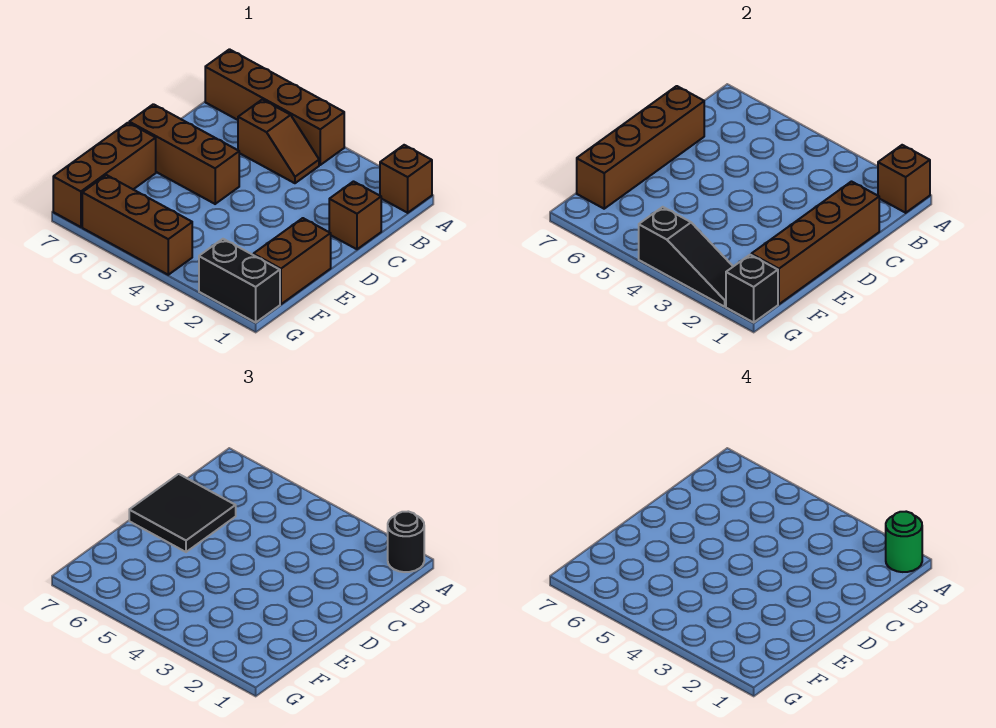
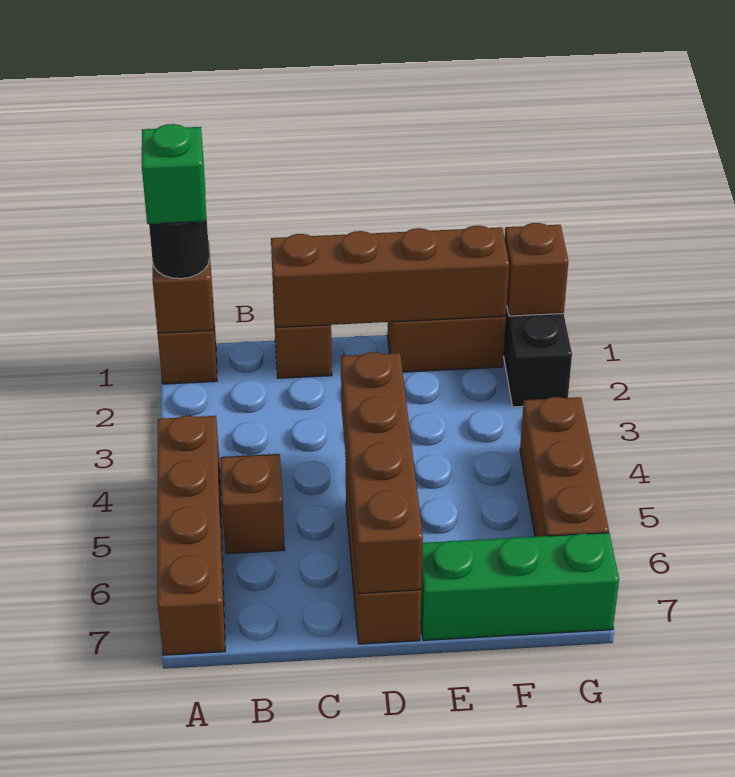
green 1x1 round brick [886,512,922,572] -> green 1x1 brick [142,124,206,224]
black 2x2 tile [129,474,236,552] -> none
brown 1x4 brick [577,86,704,209] -> brown 1x4 brick turned to [341,352,423,593]
brown 1x3 brick [53,123,156,227] -> green 1x3 brick [421,533,619,640]
black 1x1 brick [726,255,778,322] -> brown 1x1 brick [505,223,568,316]
black 1x3 slope [639,207,733,307] -> none

